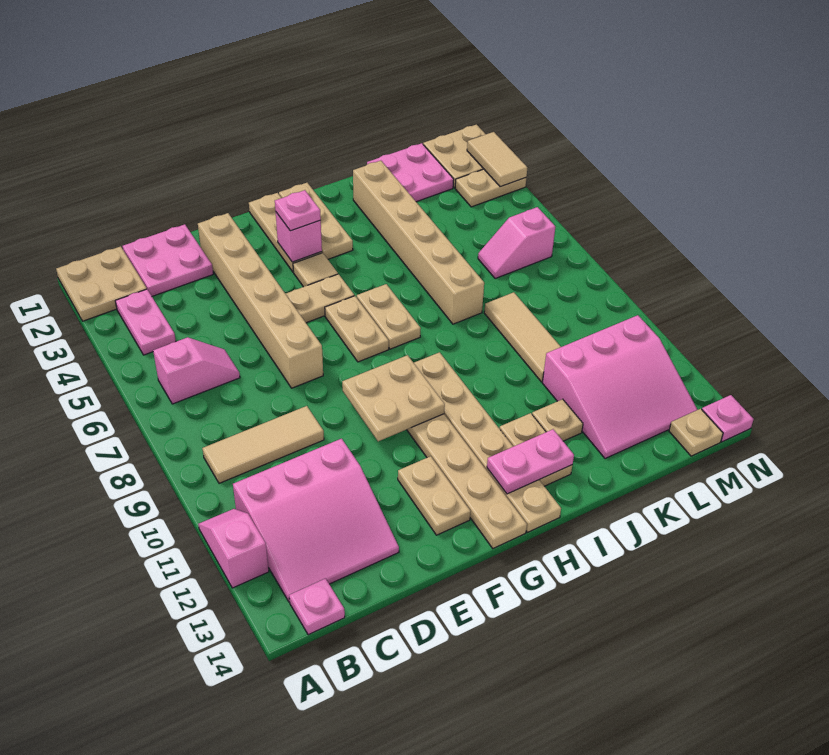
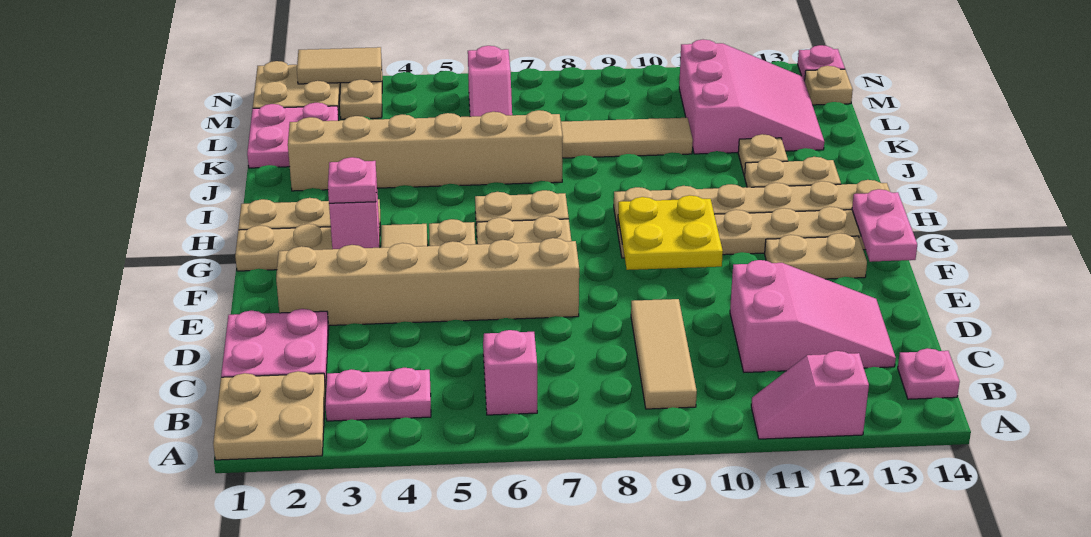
pink 3x3 slope [233,439,399,602] -> pink 2x3 slope [730,260,896,372]
tan 2x2 plate [342,355,445,441] -> yellow 2x2 plate [618,195,723,270]
pink 1x2 plate [487,429,574,494] -> pink 1x2 plate moved to [852,189,917,262]

